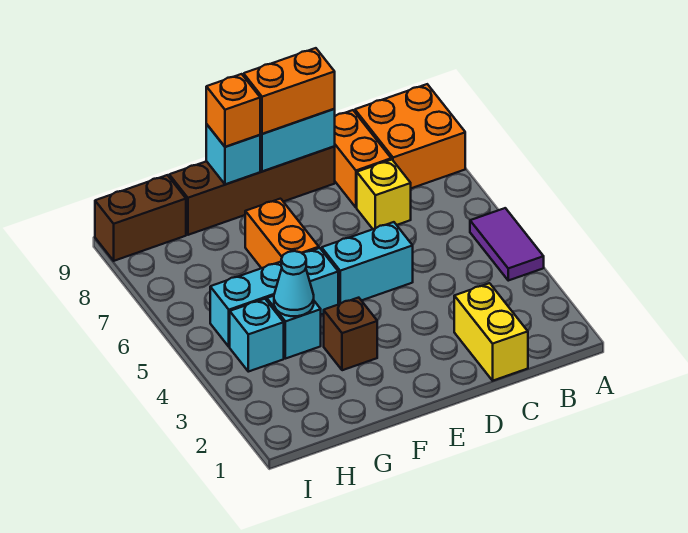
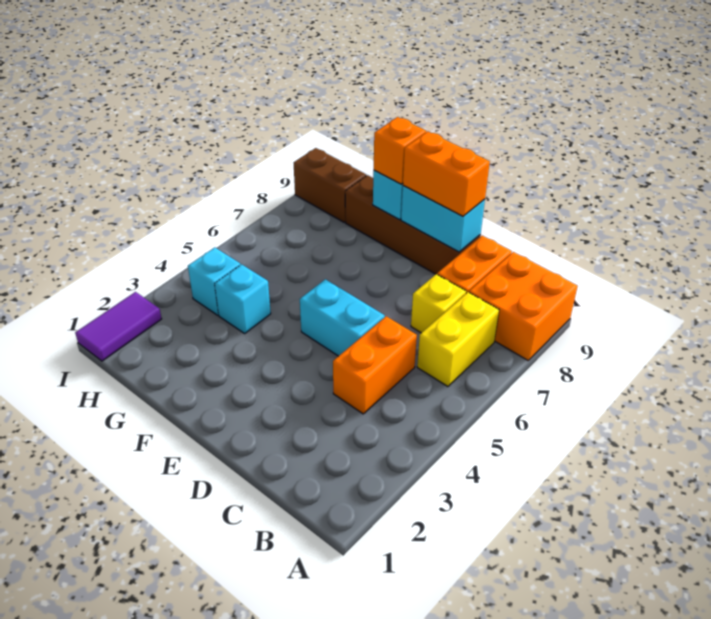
purple 1x2 tile [470,208,544,281] -> purple 1x2 tile moved to [75,292,162,361]
yellow 1x2 brick [454,283,528,381] -> yellow 1x2 brick moved to [417,292,499,387]
brown 1x1 brick [324,298,377,370] -> none
cyan 1x3 brick [210,248,338,347] -> none
orange 1x2 brick [245,199,319,268] -> orange 1x2 brick moved to [333,316,417,414]
cyan 1x1 cone [274,251,314,316] -> none

